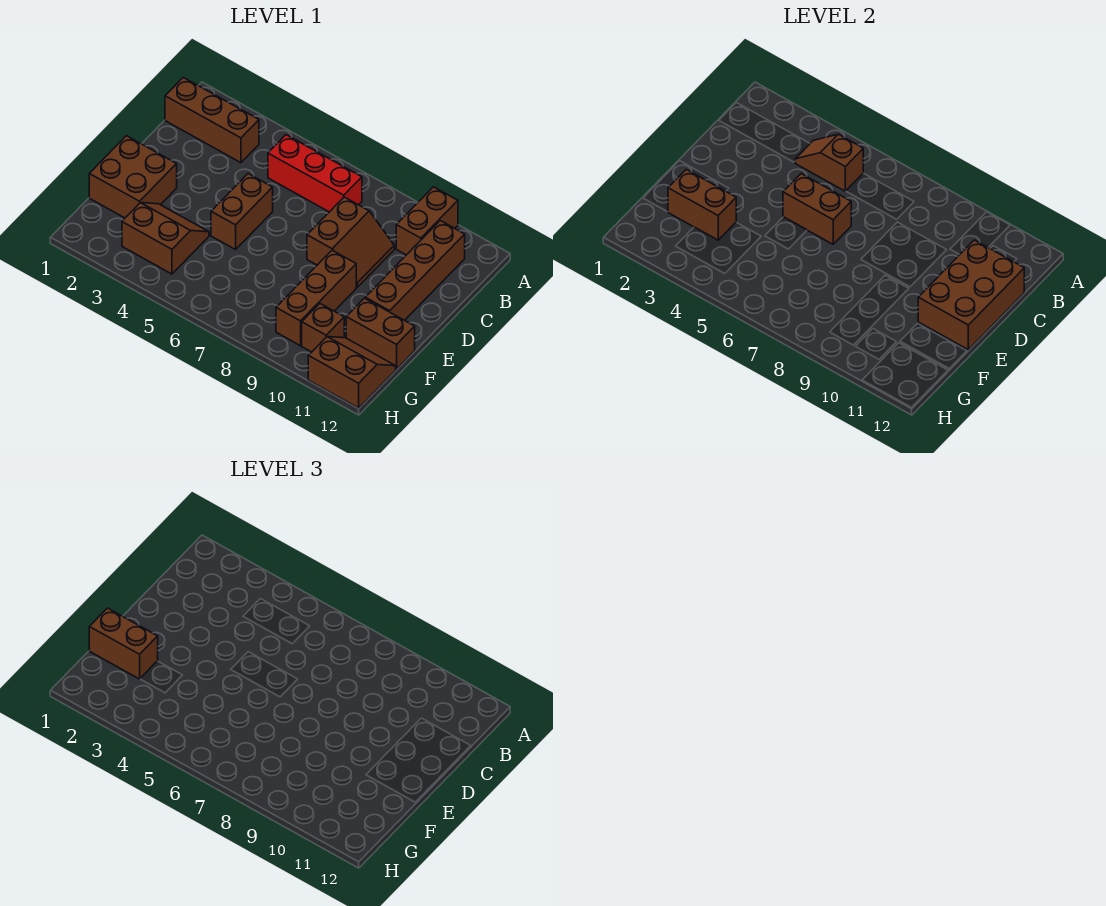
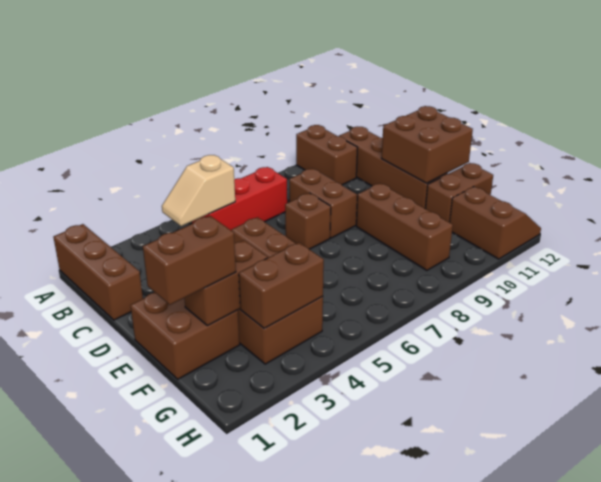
brown 1x3 brick [165,77,259,163] -> brown 1x3 brick turned to [53,224,143,320]
brown 1x2 slope [795,134,863,191] -> tan 1x2 slope [162,155,235,226]
brown 2x3 brick [918,240,1024,350] -> brown 2x2 brick [381,106,473,183]
brown 1x2 brick [783,174,851,244] -> brown 1x2 brick moved to [239,243,324,328]
brown 1x1 brick [302,304,344,352] -> brown 1x1 brick moved to [285,193,331,249]
brown 2x2 slope [308,337,396,408] -> brown 2x2 slope turned to [450,187,541,259]

